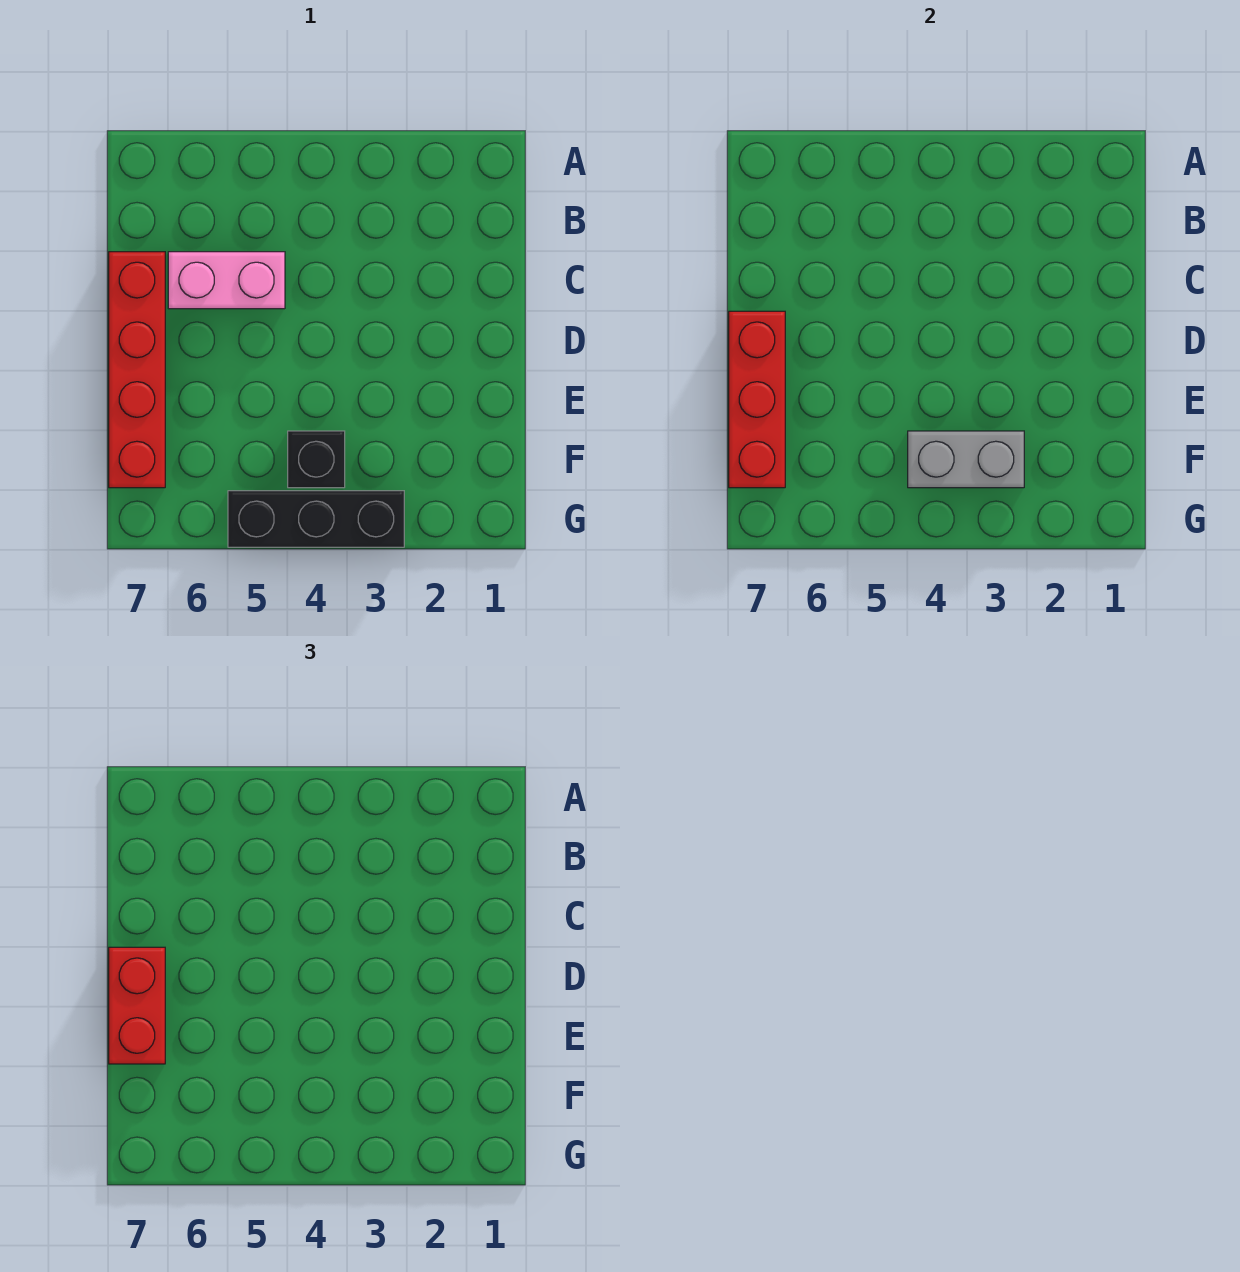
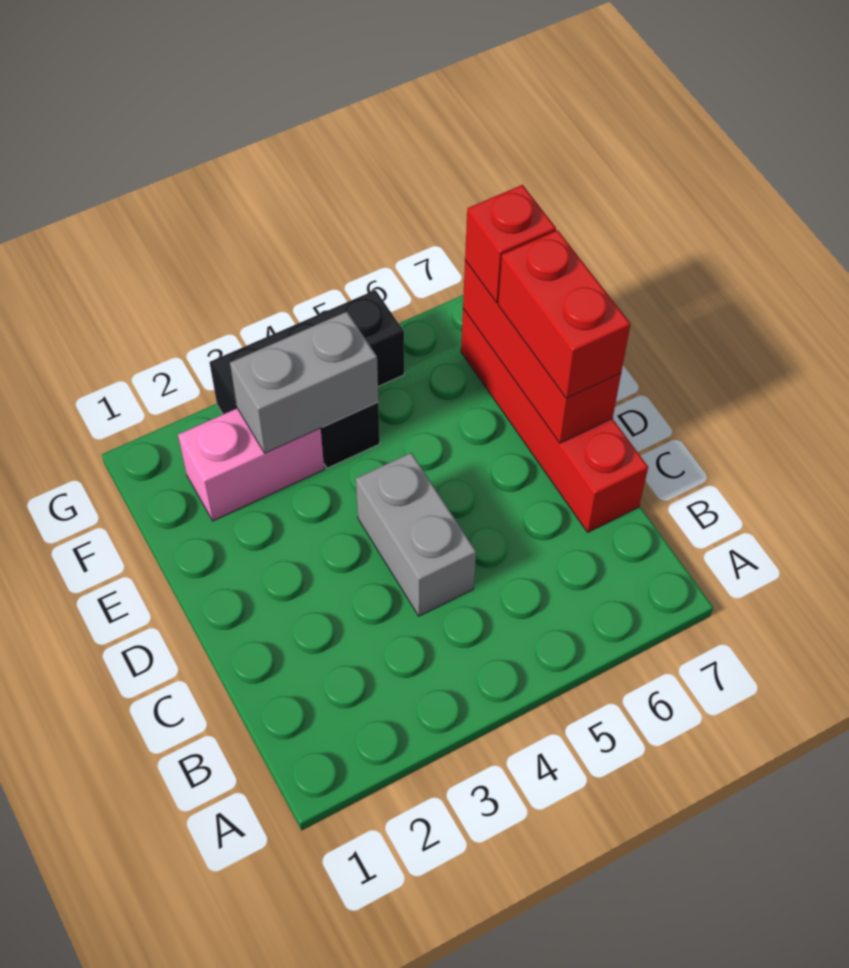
none -> grey 1x2 brick [356,453,476,616]
pink 1x2 brick [168,252,285,309] -> pink 1x2 brick moved to [178,408,324,521]
none -> red 1x1 brick [465,185,556,303]

